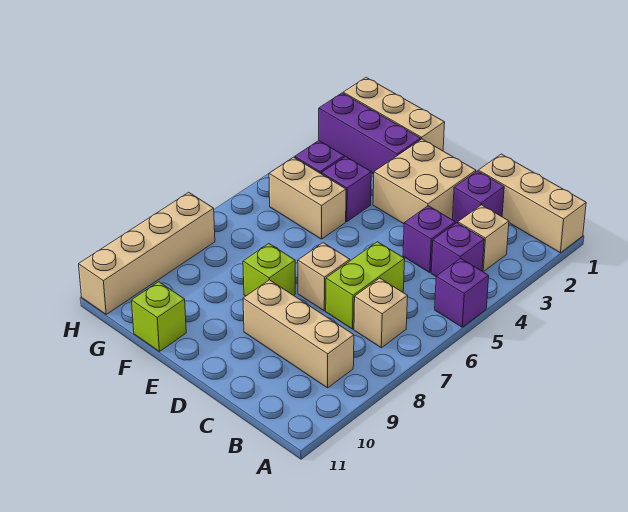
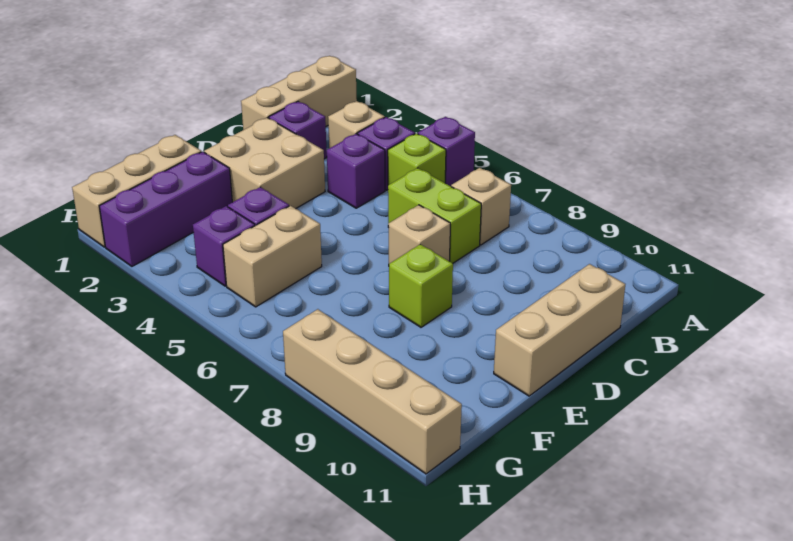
tan 1x3 brick [243,280,354,388] -> tan 1x3 brick moved to [494,264,625,396]
lime 1x1 brick [132,282,186,351] -> lime 1x1 brick moved to [388,133,446,185]

